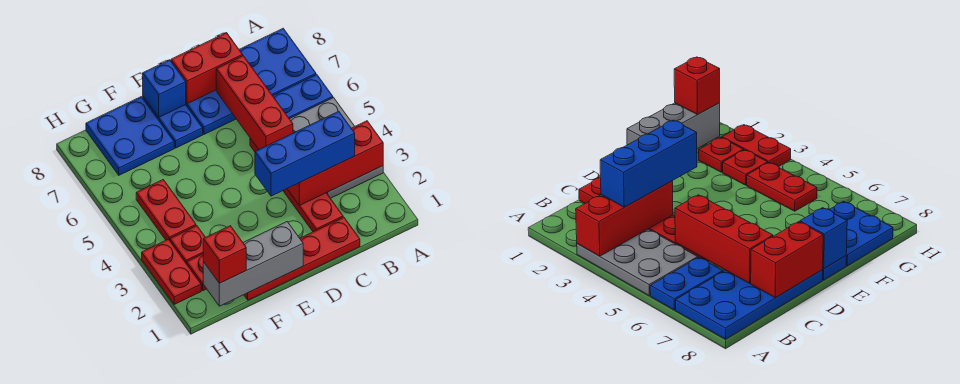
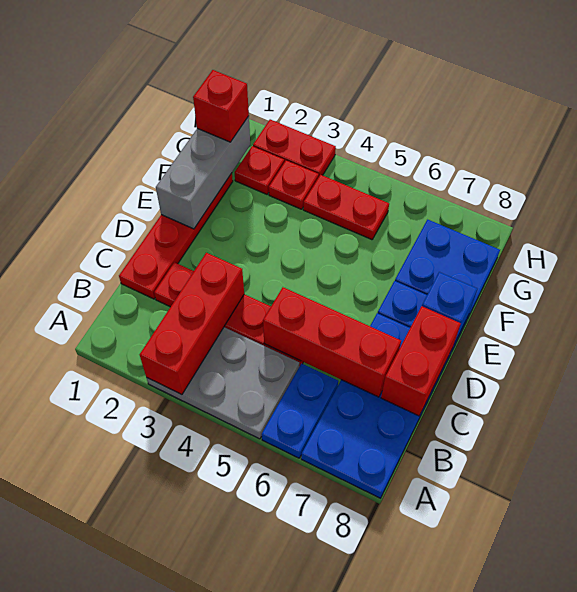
blue 1x3 brick [255,111,355,196] -> none

